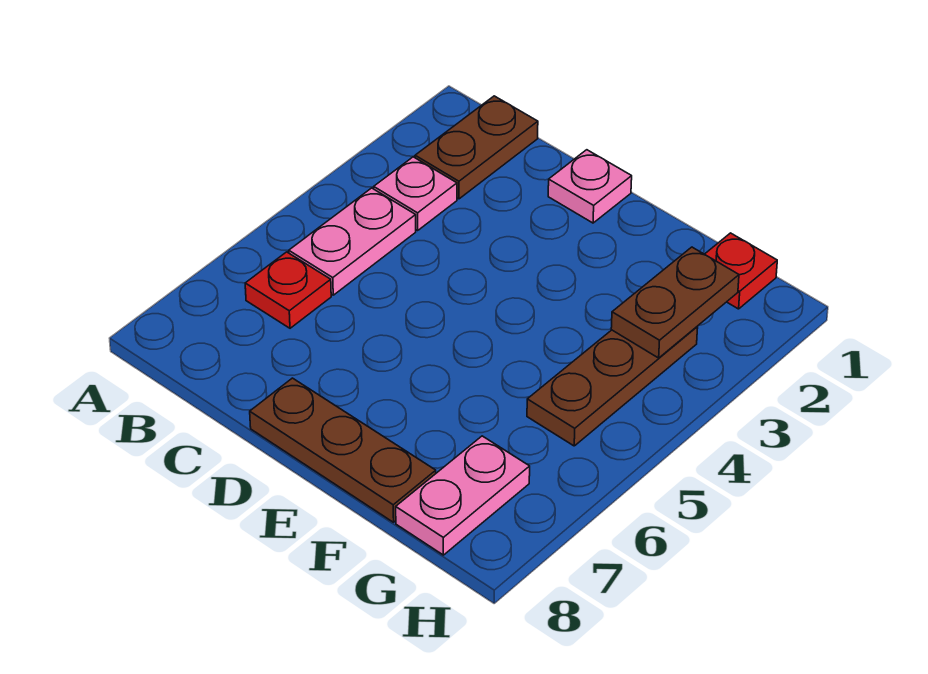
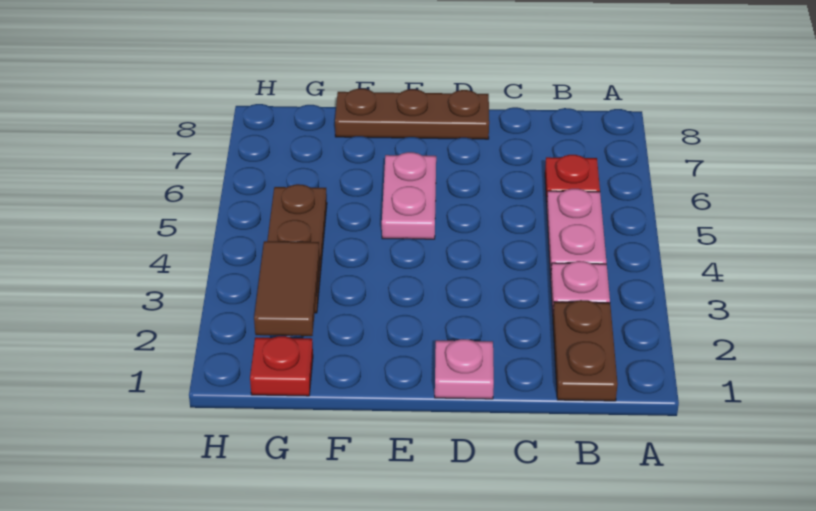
brown 1x2 plate [611,247,739,358] -> brown 1x2 tile [254,241,320,336]
pink 1x2 plate [396,436,530,555] -> pink 1x2 plate moved to [382,152,436,239]

